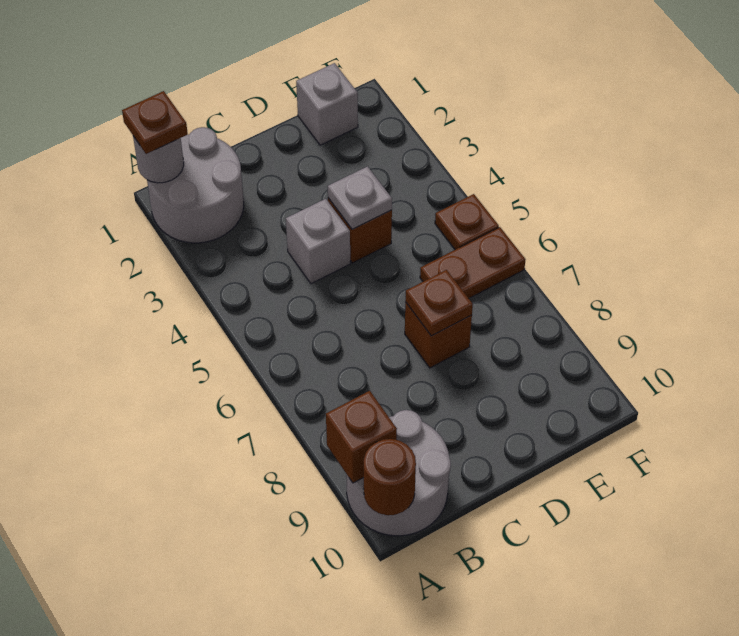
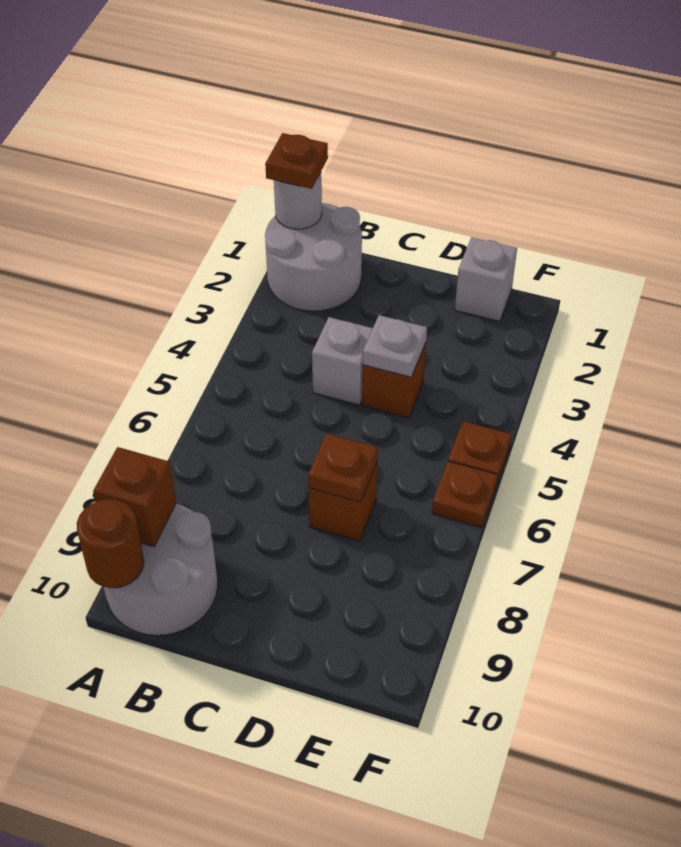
brown 1x2 plate [420,227,525,298] -> brown 1x1 plate [432,461,498,527]

